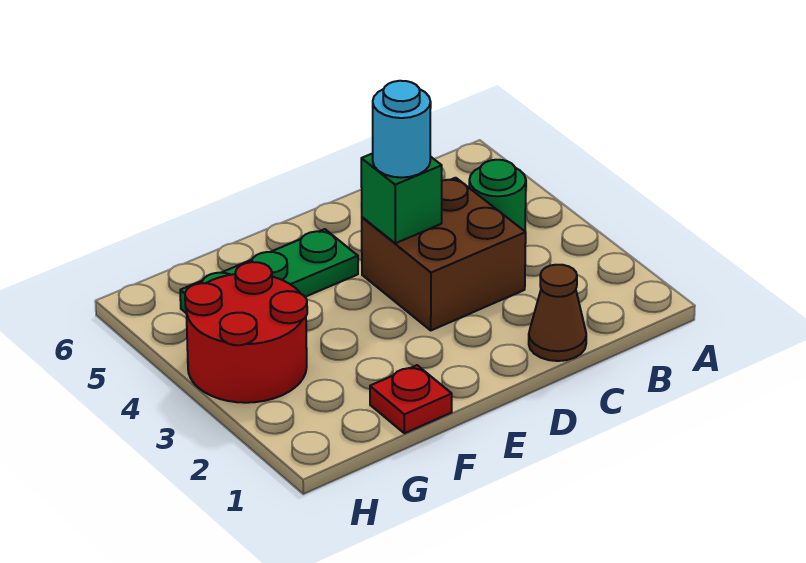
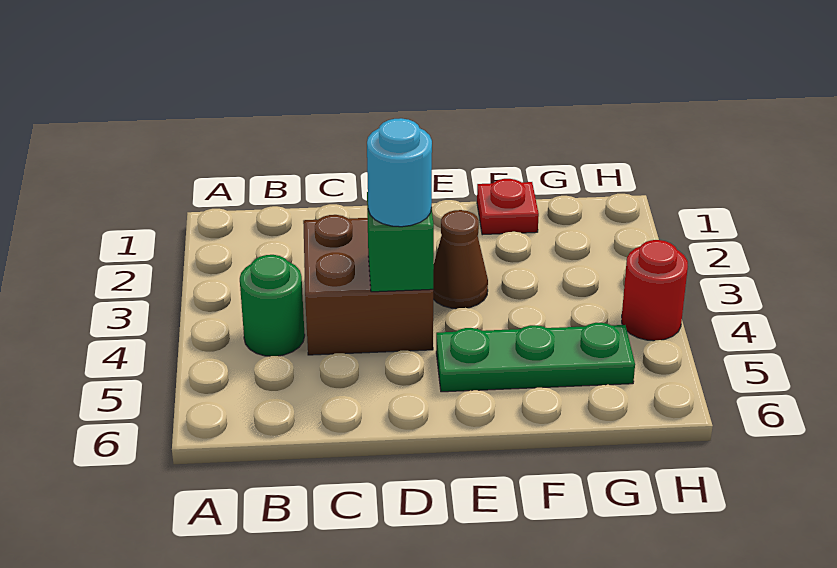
brown 1x1 cone [529,265,586,361] -> brown 1x1 cone moved to [433,210,488,309]
red 2x2 round brick [185,262,307,403] -> red 1x1 round brick [622,240,688,341]

